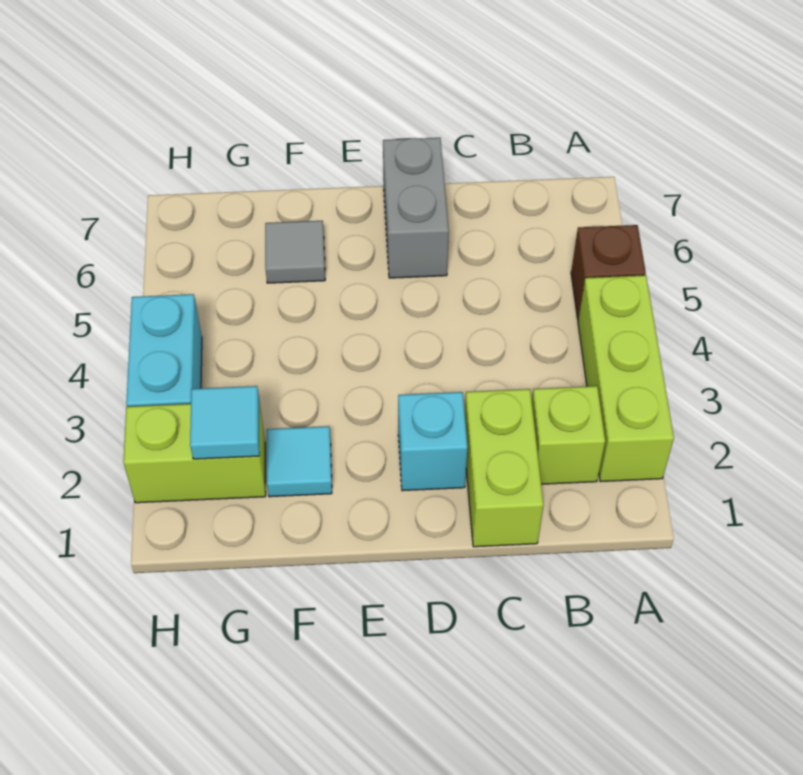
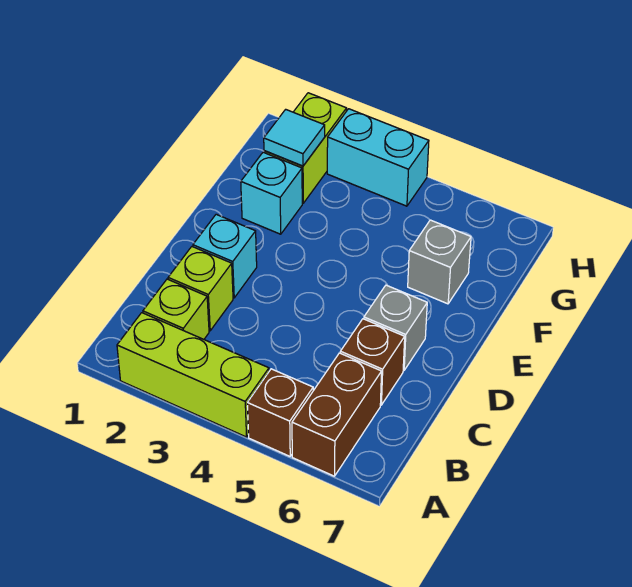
none -> brown 1x2 brick [292,353,382,476]
lime 1x2 brick [465,389,543,547] -> lime 1x1 brick [168,247,233,331]
none -> brown 1x1 brick [340,319,405,405]
grey 1x2 brick [383,138,449,278] -> grey 1x1 brick [364,285,427,370]
cyan 1x1 tile [267,426,332,497] -> cyan 1x1 brick [241,152,302,234]
grey 1x1 tile [265,221,325,283] -> grey 1x1 brick [408,220,471,304]

